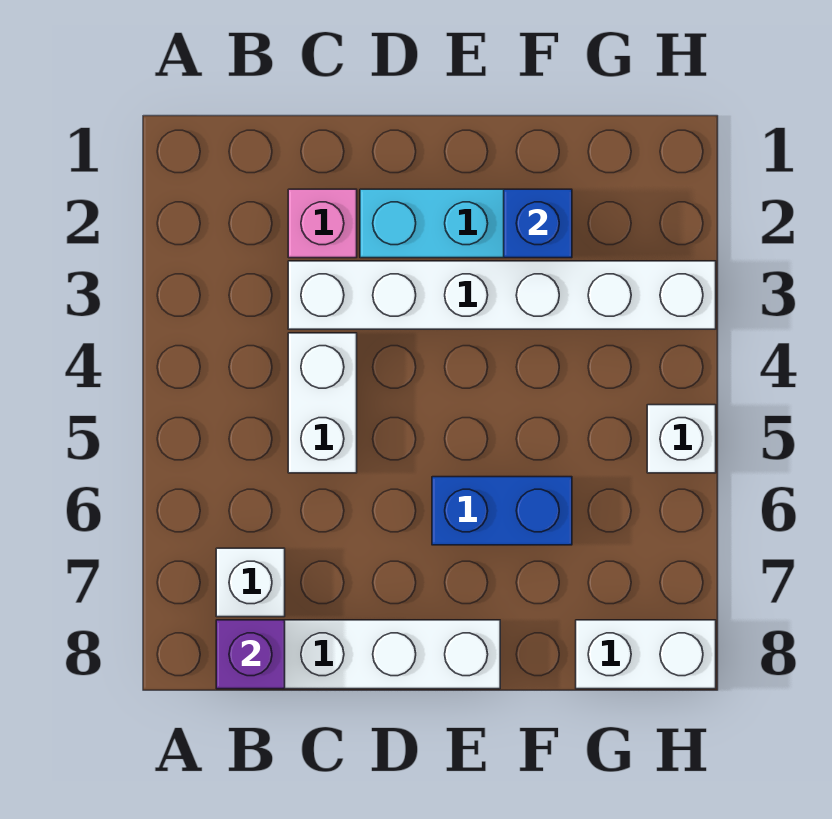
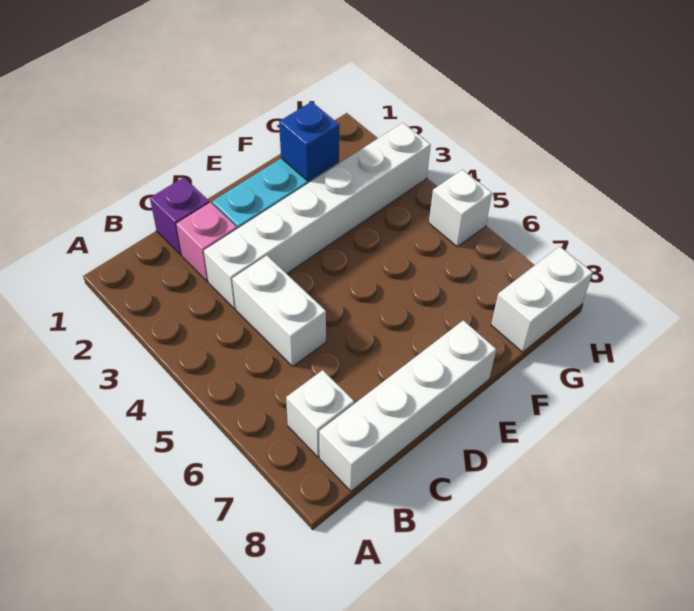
purple 1x1 brick [216,620,285,689] -> purple 1x1 brick moved to [150,177,209,255]
blue 1x2 brick [432,477,572,545] -> none

